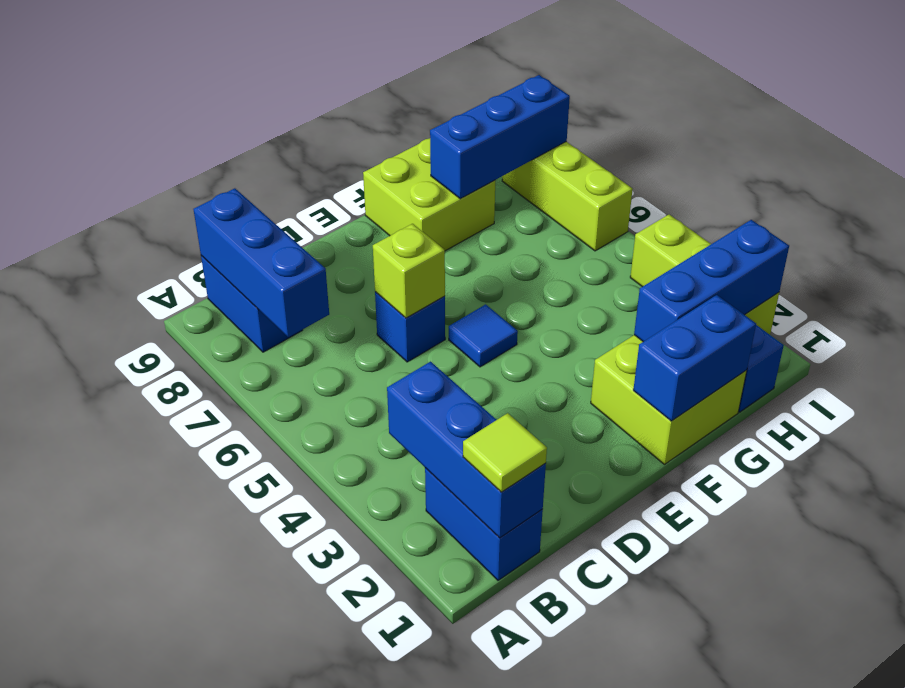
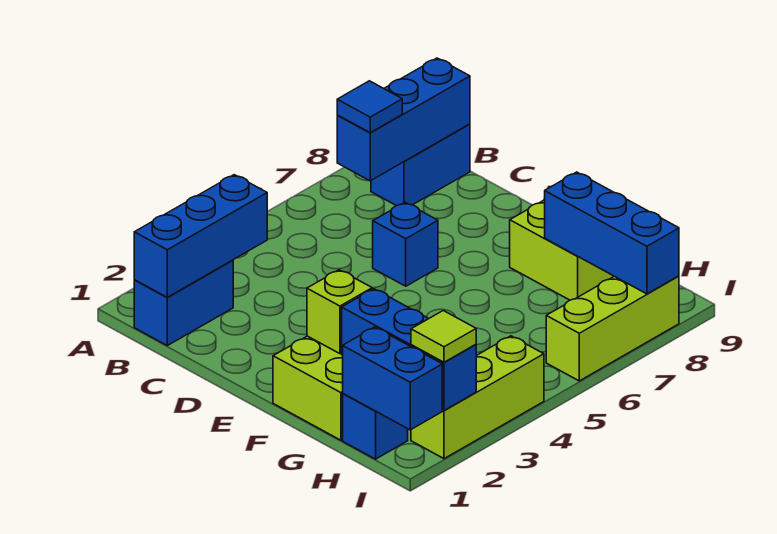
lime 1x1 tile [463,413,547,492] -> lime 1x1 tile moved to [411,311,476,362]
lime 1x1 brick [373,224,445,318] -> lime 1x1 brick moved to [307,270,372,354]
blue 1x1 tile [449,304,518,367] -> blue 1x1 tile moved to [337,81,402,133]
blue 1x2 brick [633,295,756,421] -> blue 1x2 brick moved to [343,327,442,430]

